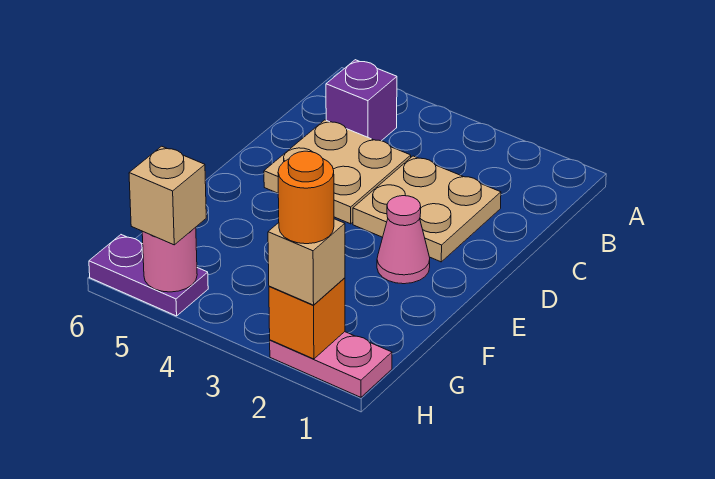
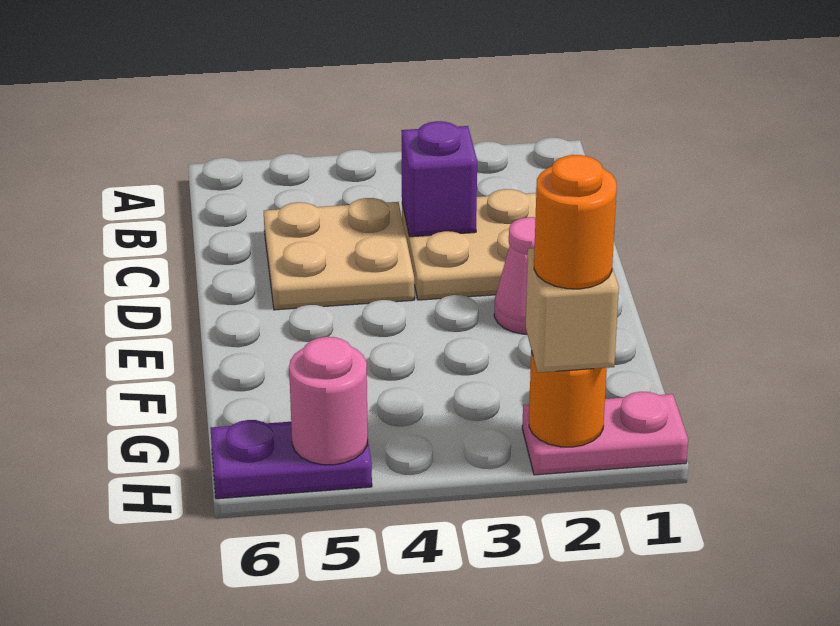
purple 1x1 brick [326,60,397,141] -> purple 1x1 brick moved to [401,121,477,237]
orange 1x1 brick [269,278,345,359] -> orange 1x1 round brick [529,351,607,447]
tan 1x1 brick [129,146,206,245] -> none

